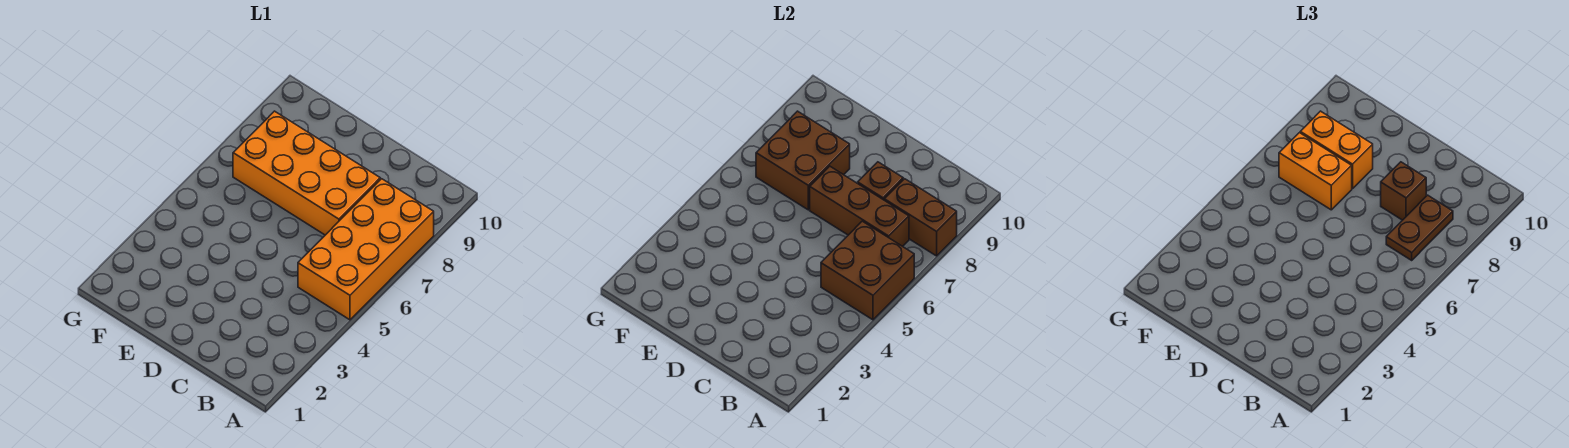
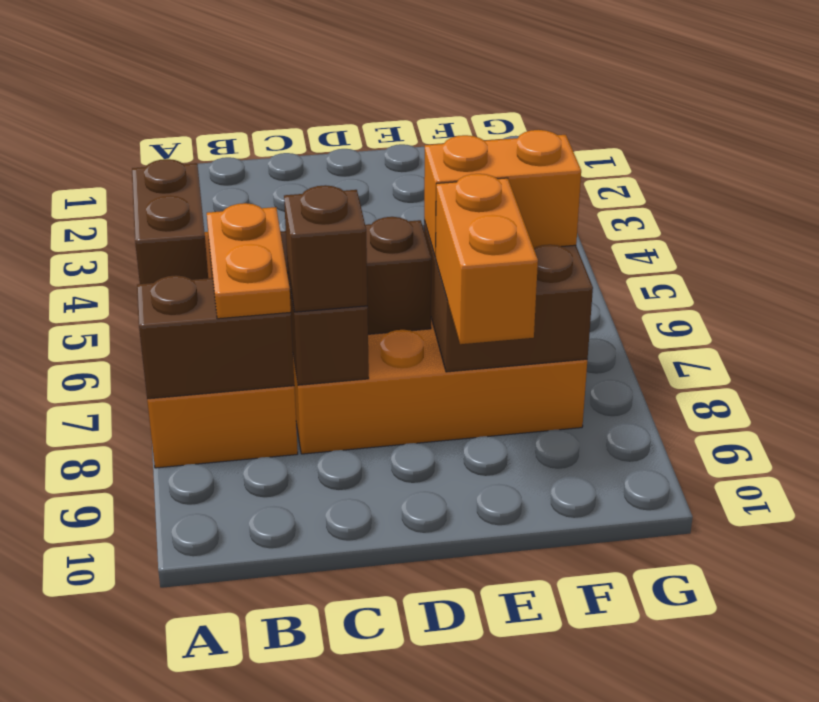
brown 2x2 brick [821,221,914,320] -> brown 1x2 brick [132,159,208,284]
brown 1x2 plate [1386,195,1453,260] -> orange 1x2 plate [207,203,291,319]
orange 1x2 brick [1300,111,1373,189] -> orange 1x2 brick turned to [436,174,538,344]

